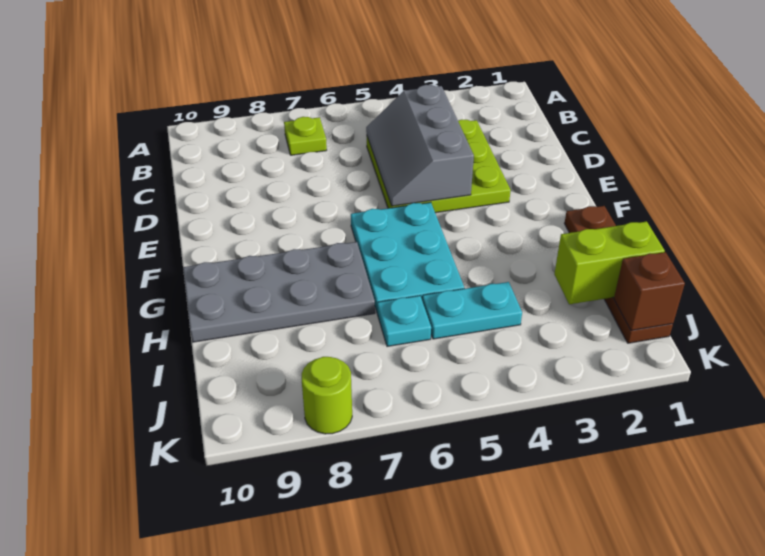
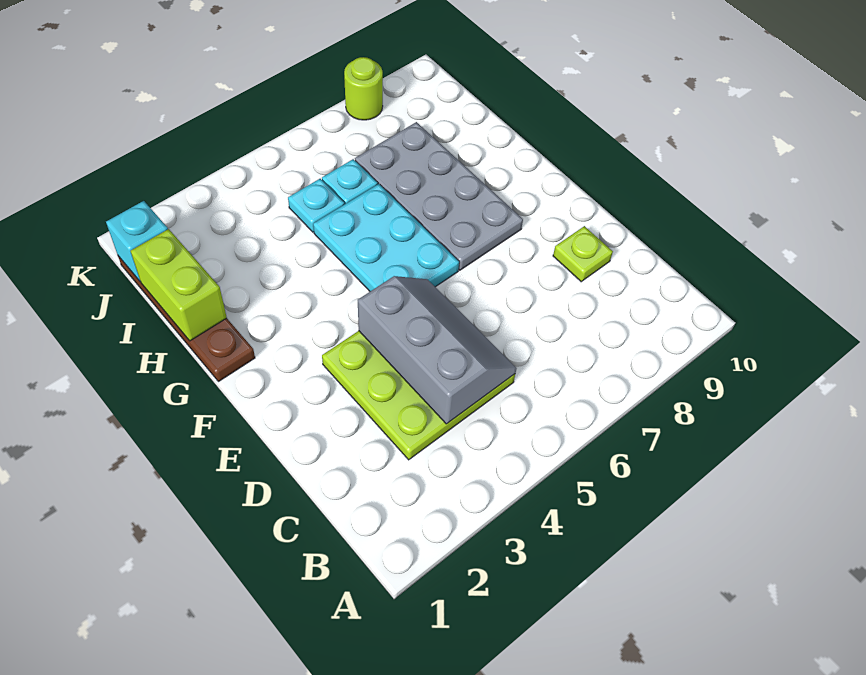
lime 1x1 plate [284,117,327,155] -> lime 1x1 plate moved to [553,226,613,282]
grey 2x4 plate [183,242,375,342] -> grey 2x4 plate turned to [355,122,523,270]
lime 1x2 brick [554,221,665,304] -> lime 1x2 brick turned to [131,229,227,341]
cyan 1x2 plate [422,282,522,339] -> cyan 1x1 plate [288,179,345,232]
brown 1x1 brick [614,252,685,330] -> cyan 1x1 brick [106,201,168,281]

